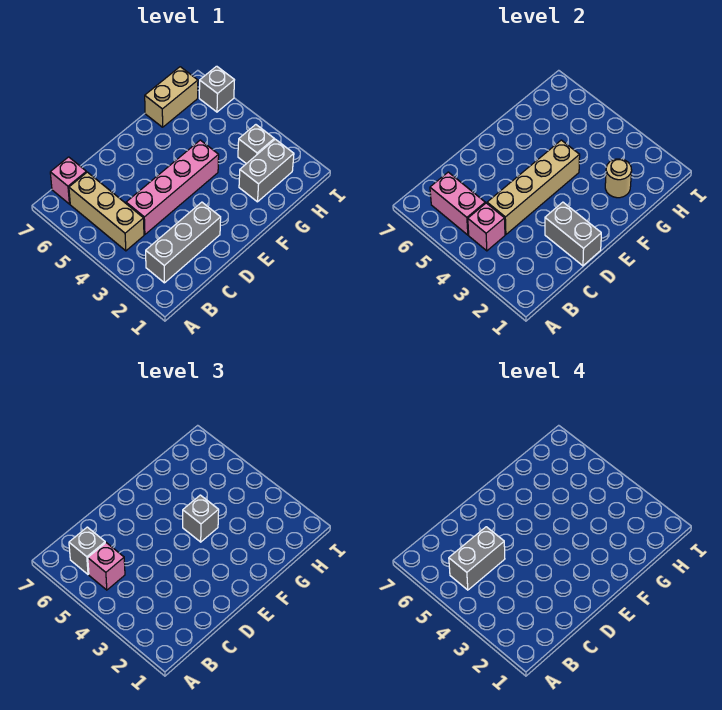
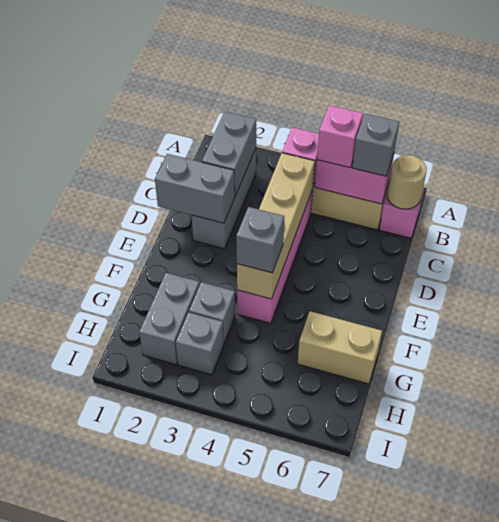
grey 1x2 brick [449,527,505,590] -> grey 1x2 brick moved to [202,112,256,196]
tan 1x1 round brick [605,159,632,198] -> tan 1x1 round brick moved to [387,155,427,209]
tan 1x2 brick [145,67,198,127] -> tan 1x2 brick turned to [298,311,382,384]
grey 1x1 brick [199,66,234,112] -> grey 1x1 brick moved to [189,282,235,343]

